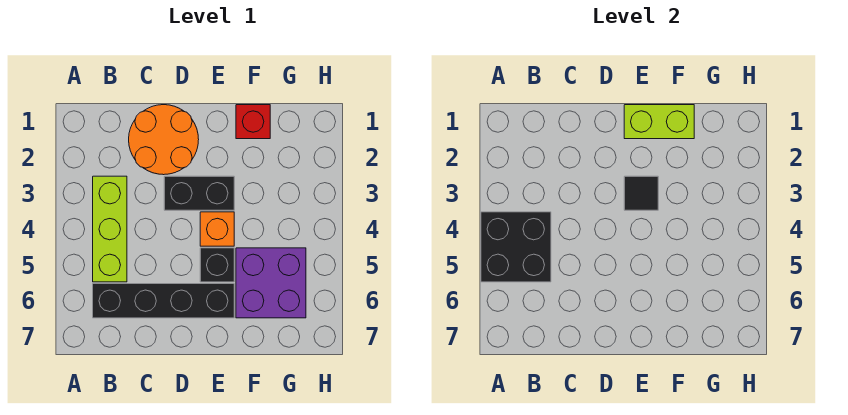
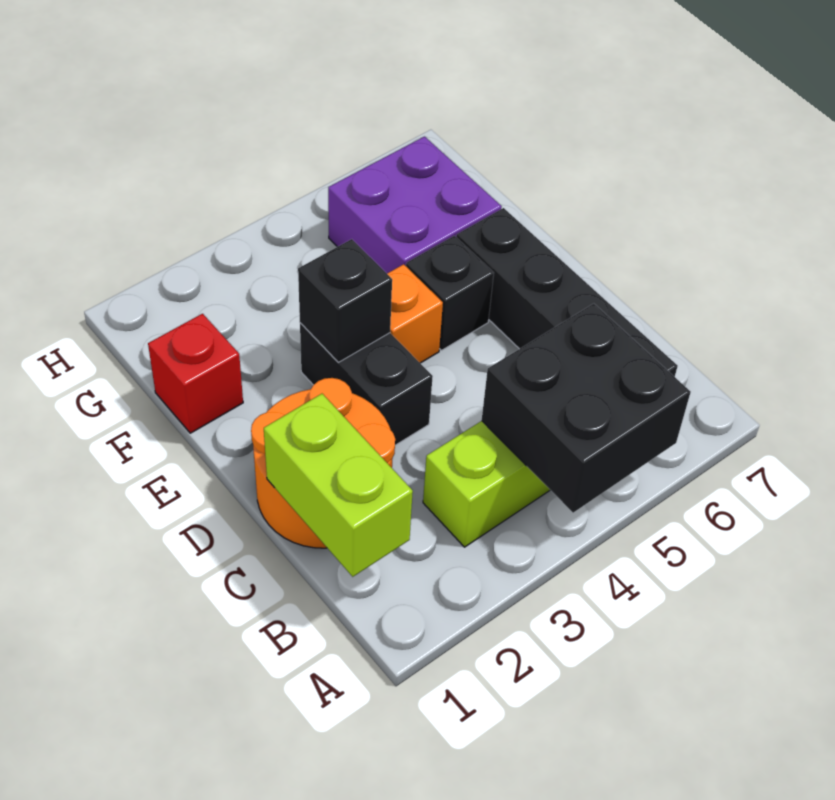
lime 1x2 brick [624,105,694,139] -> lime 1x2 brick moved to [264,394,413,577]
black 1x1 tile [624,176,658,210] -> black 1x1 brick [298,239,392,362]

